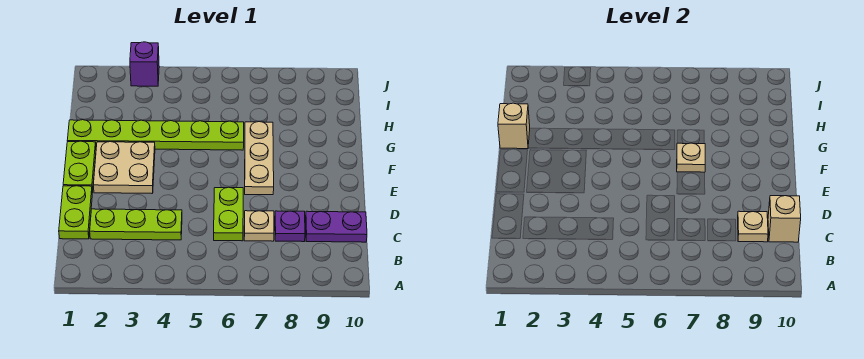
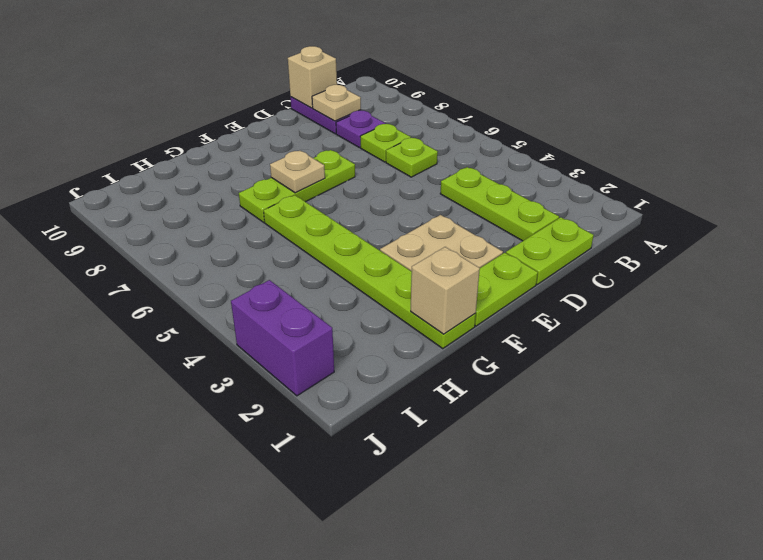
lime 1x2 plate [214,187,243,241] -> lime 1x1 plate [386,138,438,177]
tan 1x1 plate [244,211,274,241] -> lime 1x1 plate [360,124,411,162]
tan 1x3 plate [245,122,274,195] -> lime 1x3 plate [239,150,355,222]
purple 1x1 brick [130,42,159,86] -> purple 1x2 brick [231,280,334,396]

